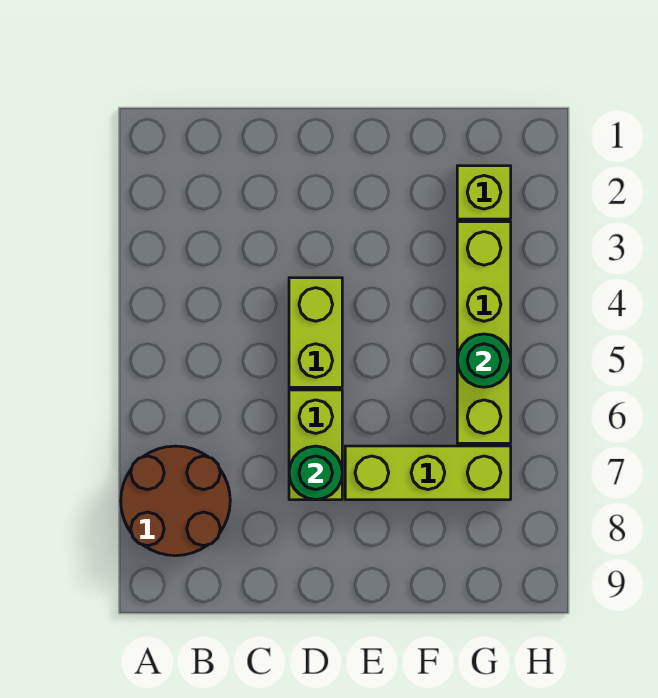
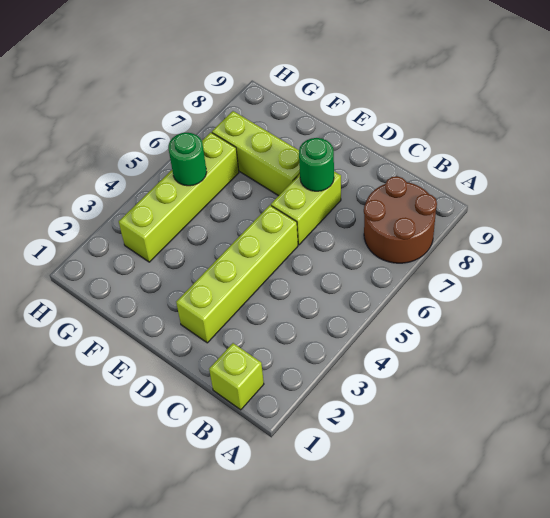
lime 1x2 brick [289,278,342,387] -> lime 1x4 brick [176,205,298,343]
lime 1x1 brick [457,166,511,219] -> lime 1x1 brick moved to [209,343,264,410]

